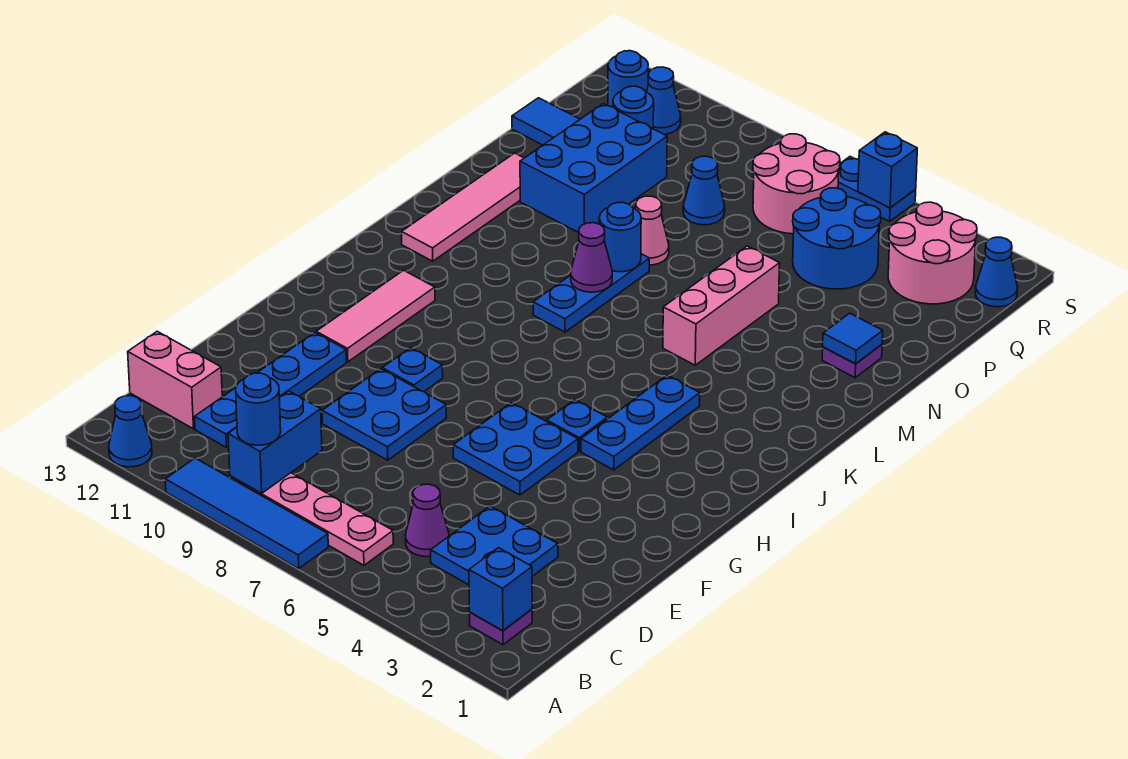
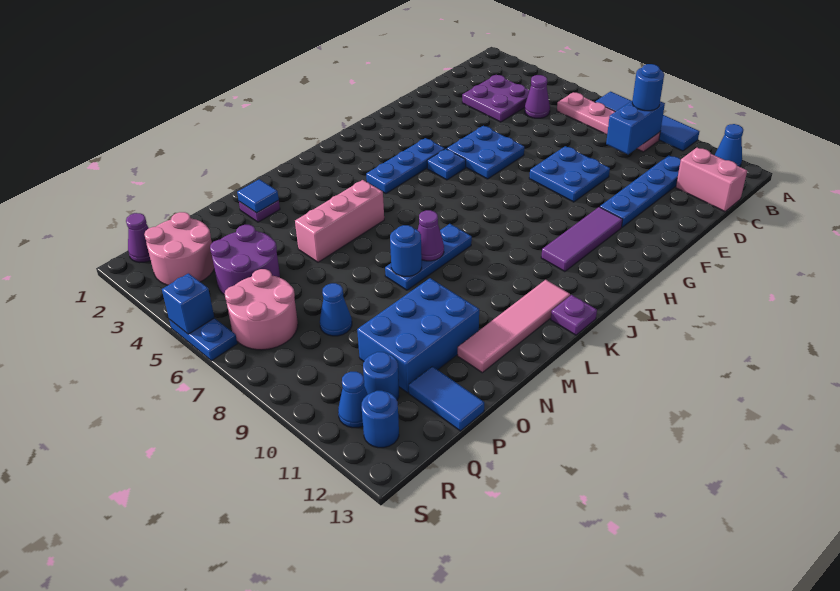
purple 1x1 plate [469,609,532,645] -> purple 1x1 plate moved to [551,295,597,335]
blue 1x1 brick [469,548,532,631] -> none
blue 2x2 plate [431,506,558,585] -> purple 2x2 plate [462,75,530,122]
blue 1x1 plate [382,348,443,392] -> none
pink 1x3 tile [316,270,435,362] -> purple 1x3 tile [541,207,623,272]
pink 1x1 cone [636,196,669,265] -> none
blue 2x2 round brick [793,188,881,289] -> purple 2x2 round brick [210,225,280,295]
blue 1x1 cone [975,237,1018,307] -> purple 1x1 cone [126,213,151,263]

